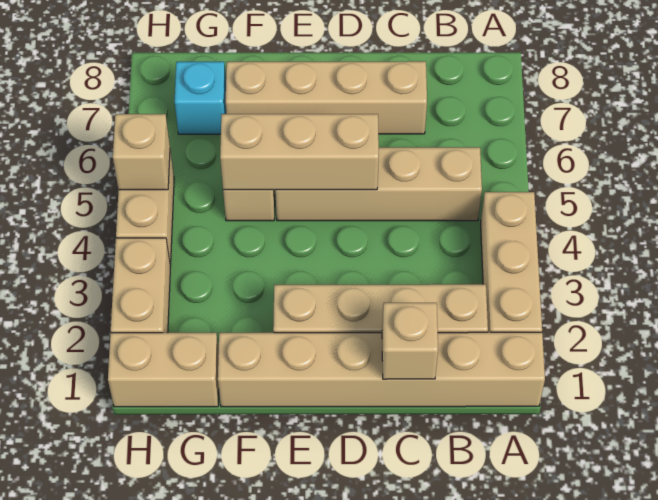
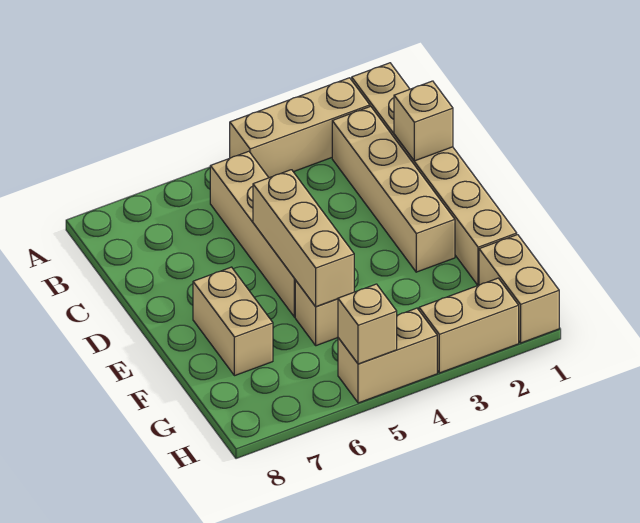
tan 1x4 brick [226,61,427,134] -> tan 1x2 brick [193,267,273,376]
cyan 1x1 brick [175,62,226,134] -> none

